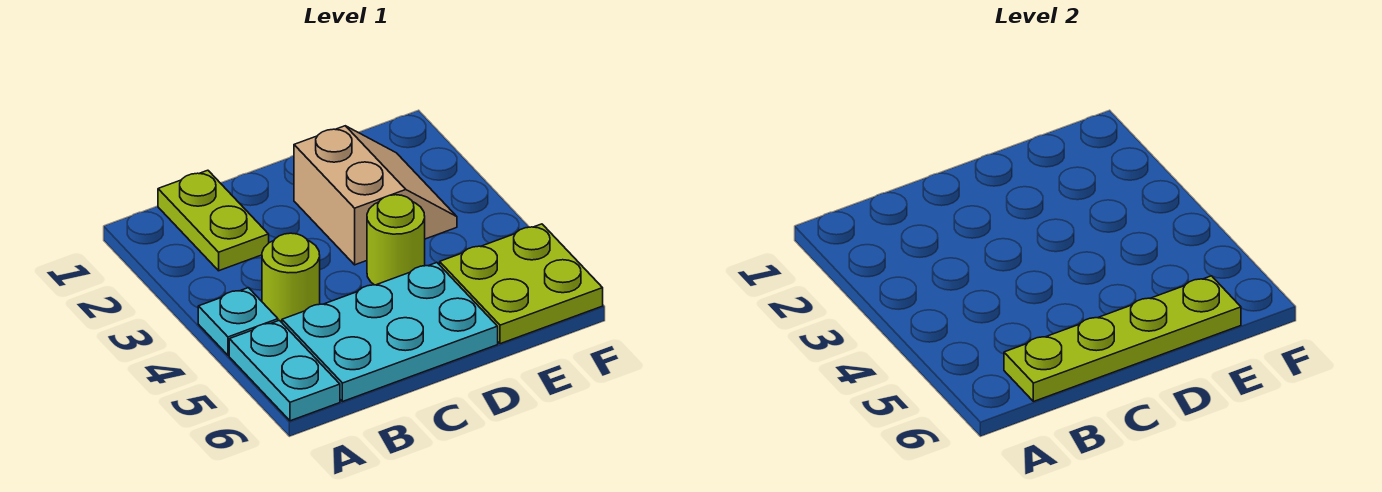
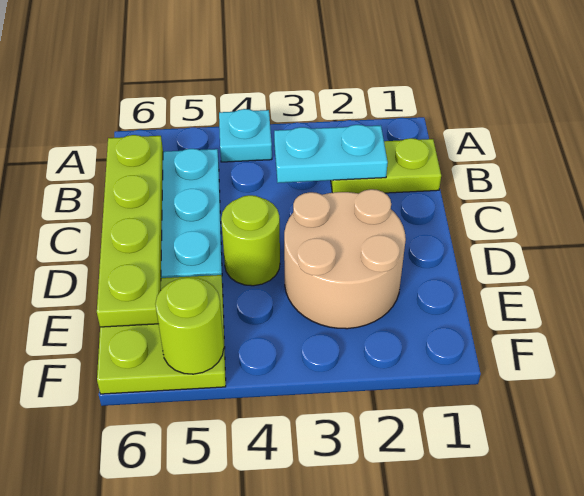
cyan 1x2 plate [229,320,340,421] -> cyan 1x2 plate moved to [274,125,388,183]
lime 1x1 round brick [262,233,320,322] -> lime 1x1 round brick moved to [155,277,224,374]
tan 2x2 slope [294,126,457,265] -> tan 2x2 round brick [284,189,406,329]

